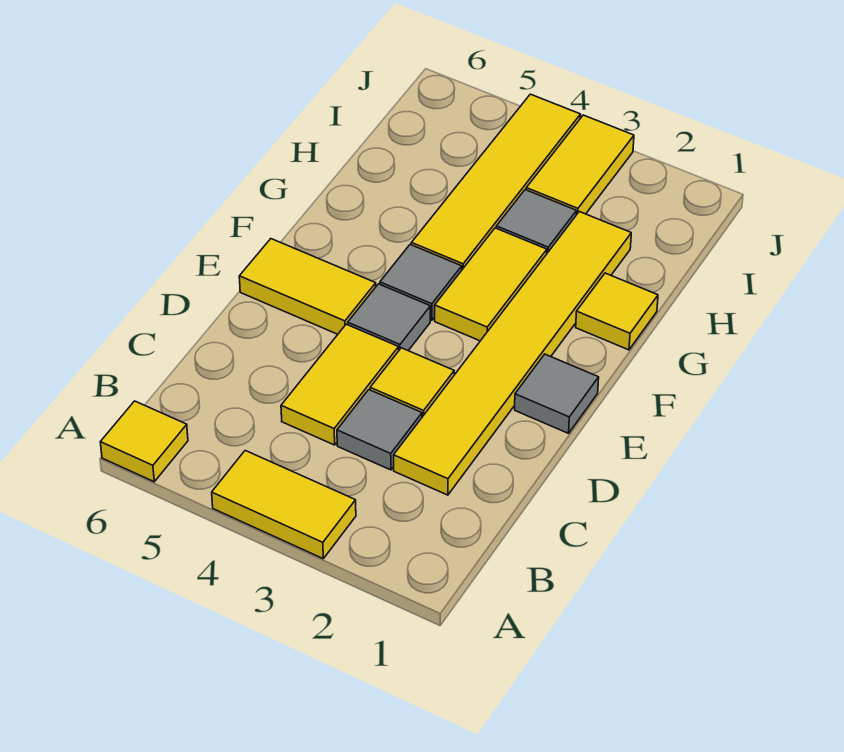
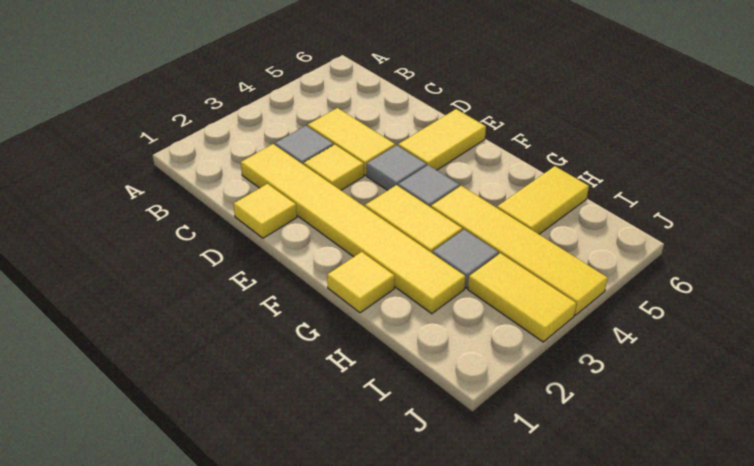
yellow 1x2 tile [212,451,356,558] -> yellow 1x2 tile moved to [497,166,589,234]
yellow 1x1 tile [100,401,188,482] -> yellow 1x1 tile moved to [233,184,297,238]
grey 1x1 tile [515,354,599,433] -> none

